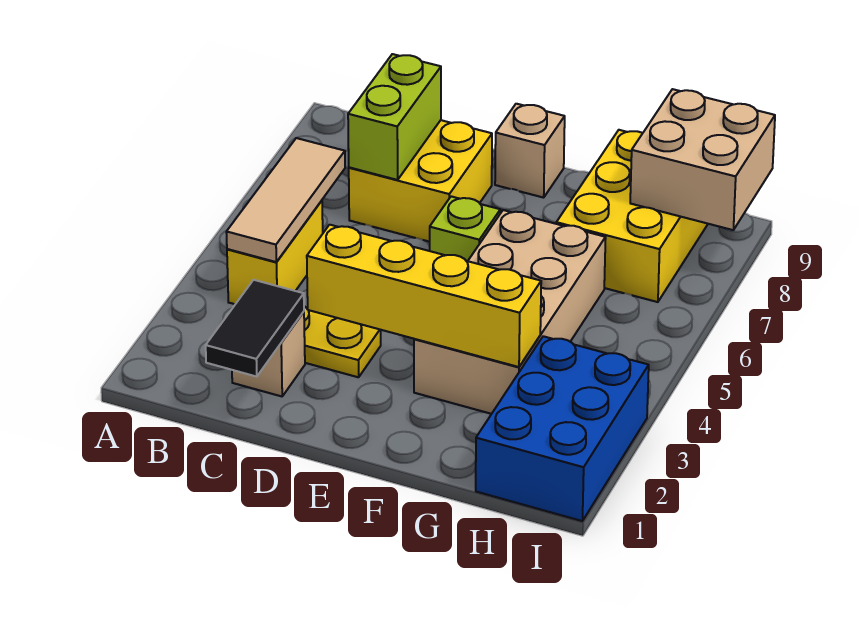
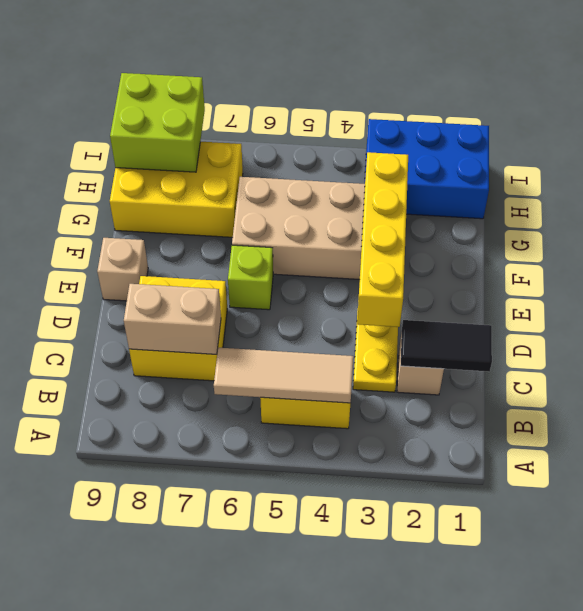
lime 1x2 brick [348,54,441,180] -> tan 1x2 brick [124,284,221,354]
tan 2x2 brick [630,89,775,230] -> lime 2x2 brick [110,73,205,172]

